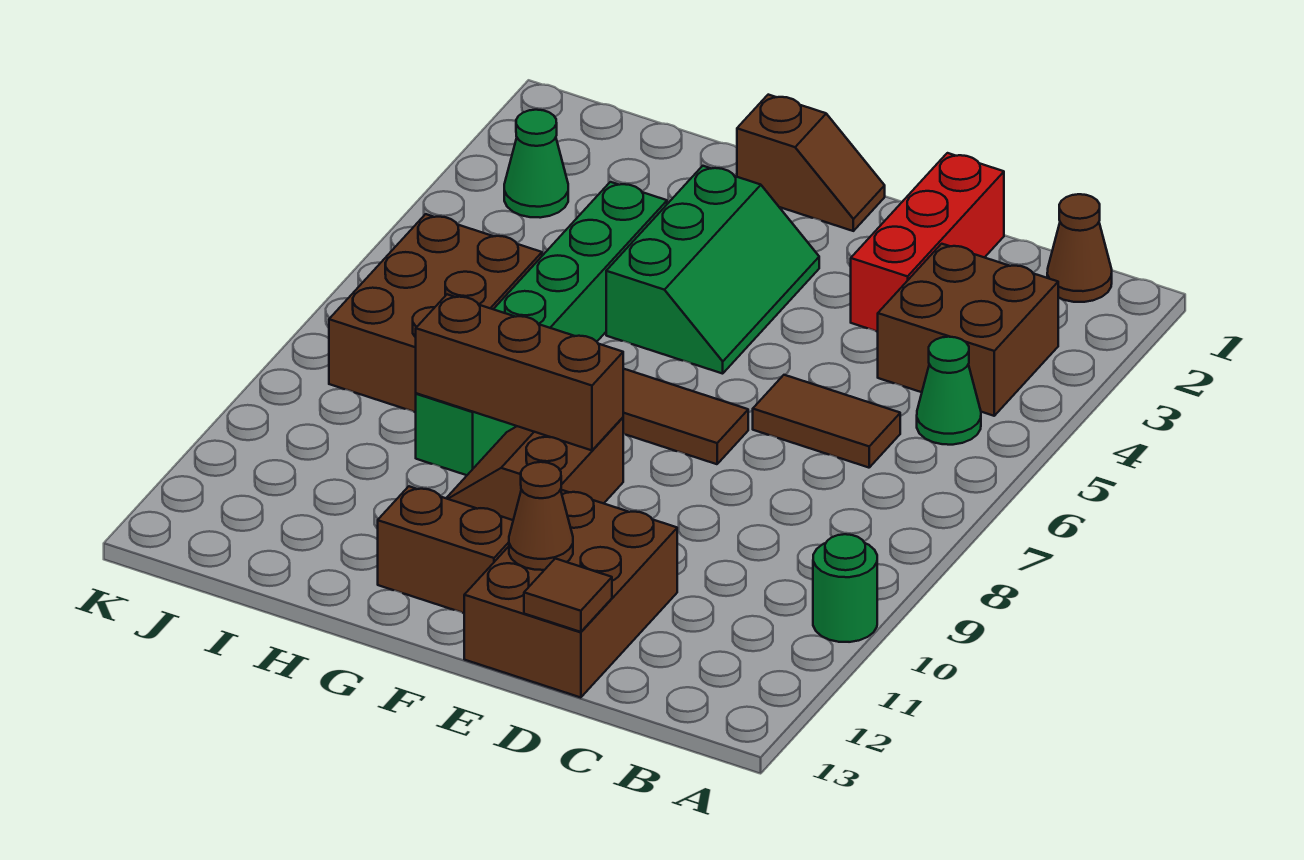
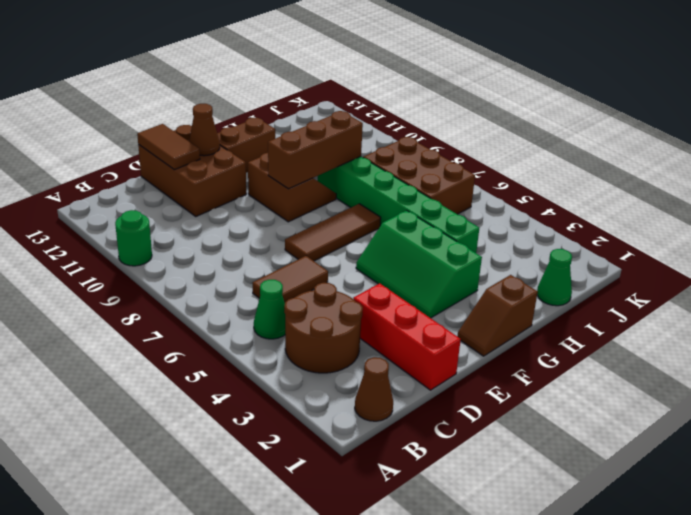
brown 2x2 brick [878,244,1058,416] -> brown 2x2 round brick [284,283,363,373]
brown 1x1 tile [524,559,612,632] -> brown 1x2 tile [137,124,200,170]
green 1x1 cone [504,110,568,218] -> green 1x1 cone moved to [537,249,572,306]

